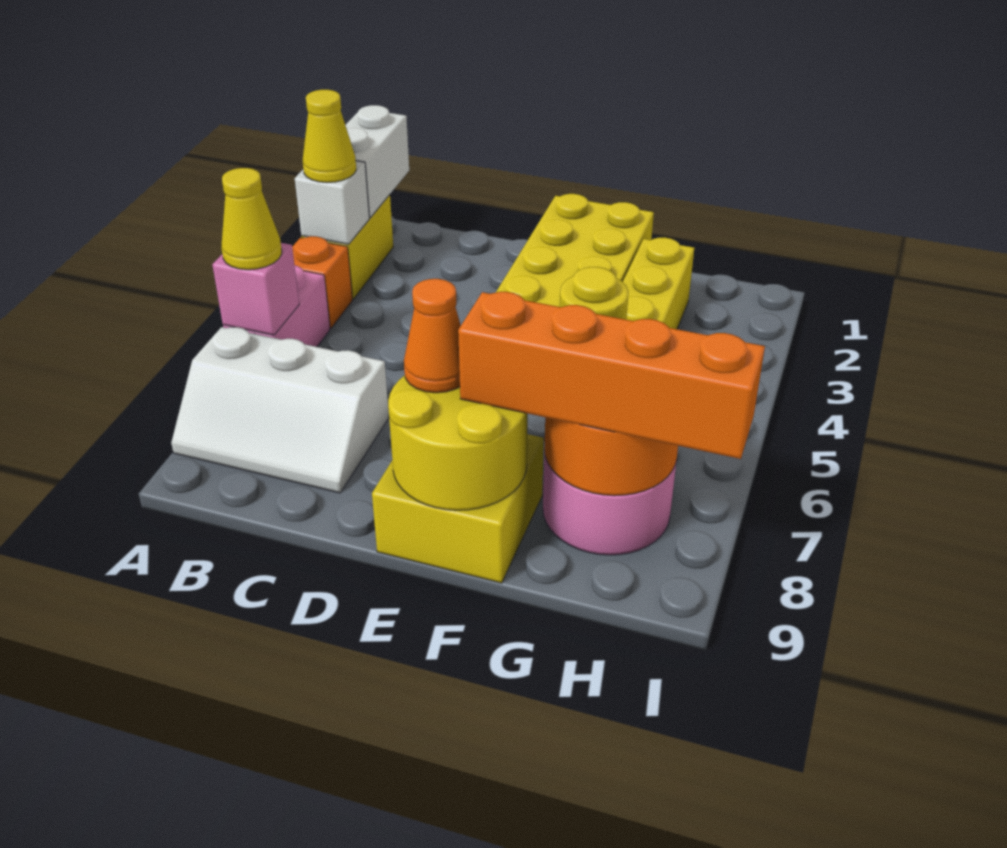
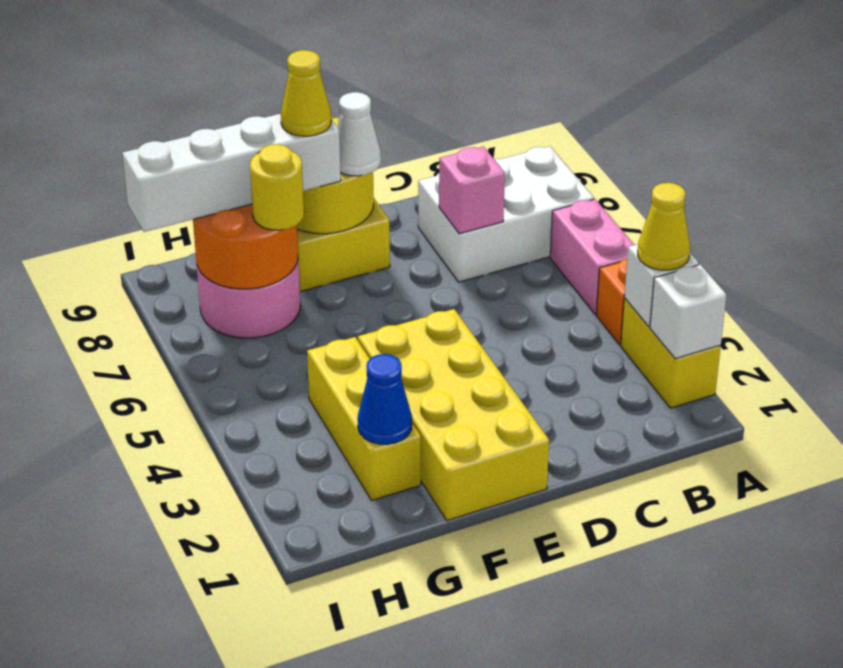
white 1x2 brick [345,105,409,218] -> white 1x1 brick [650,265,727,359]
pink 1x1 brick [212,243,299,335] -> pink 1x1 brick moved to [439,147,505,234]
yellow 1x1 cone [221,168,282,270] -> yellow 1x1 cone moved to [281,50,331,136]
white 2x3 slope [171,327,389,493] -> white 2x3 brick [418,146,594,282]
orange 1x1 cone [404,279,461,393] -> white 1x1 cone [337,92,381,176]
orange 1x4 brick [458,292,765,459] -> white 1x4 brick [122,114,341,232]
none -> blue 1x1 cone [358,354,412,444]

